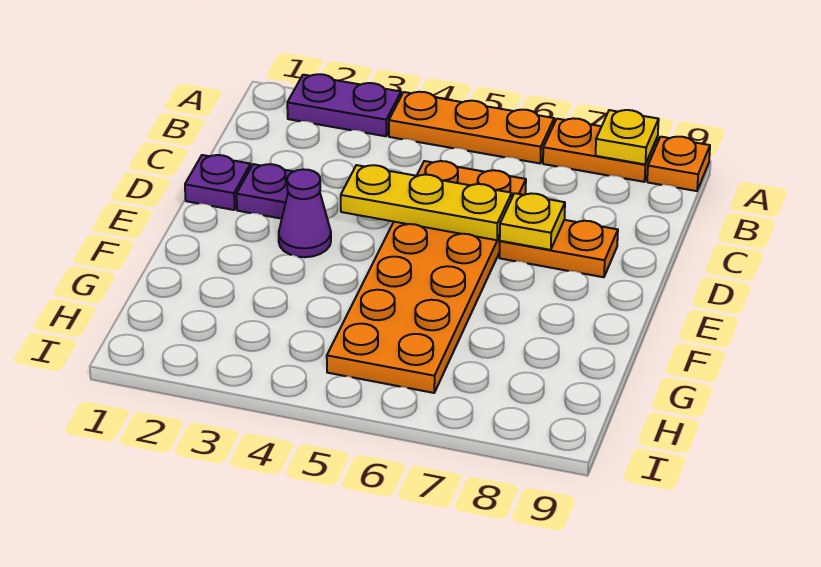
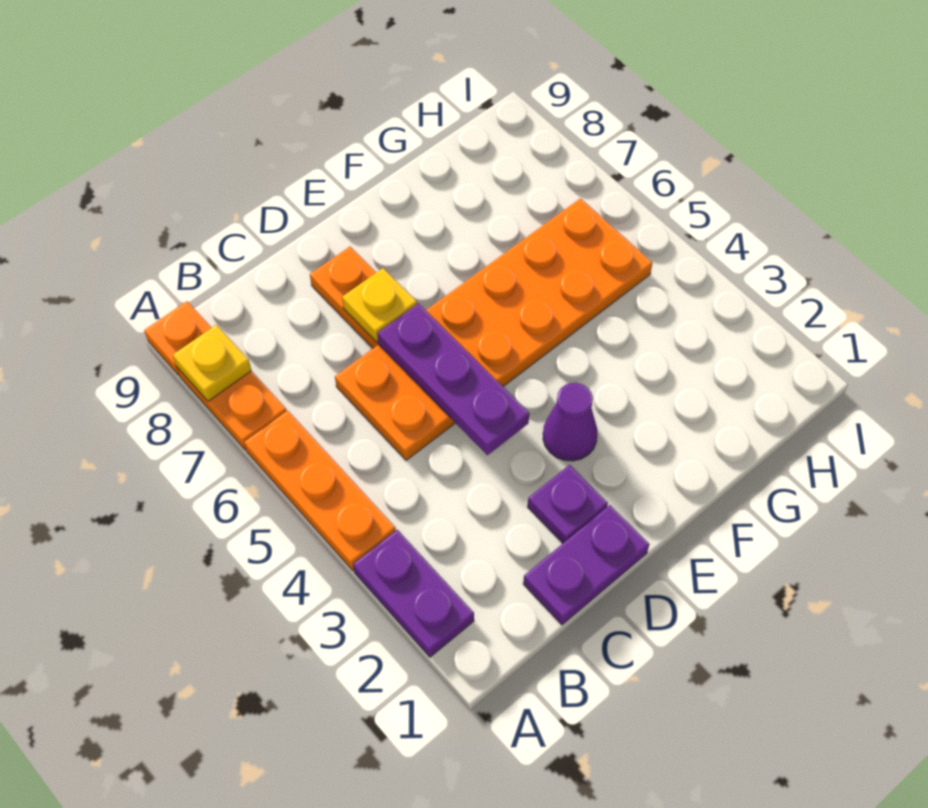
purple 1x1 plate [185,155,251,210] -> purple 1x2 plate [523,505,649,625]
yellow 1x3 plate [341,165,512,240] -> purple 1x3 plate [377,303,529,455]

